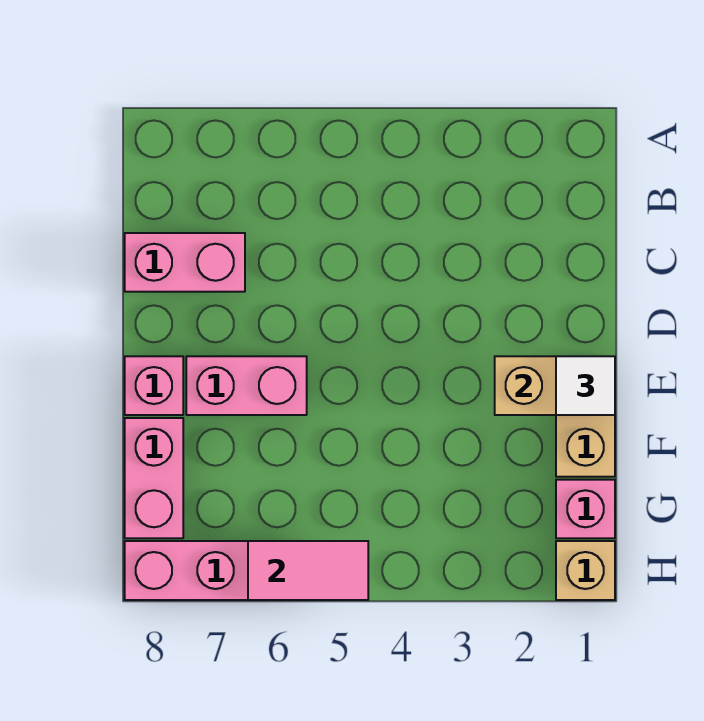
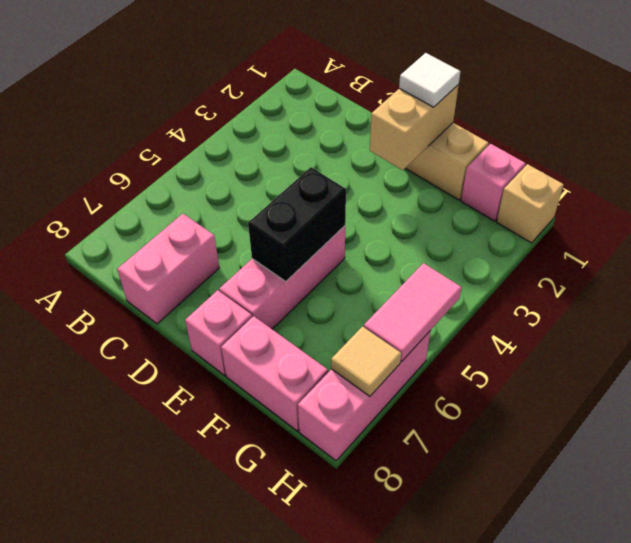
none -> black 1x2 brick [248,167,346,282]
pink 1x2 brick [186,356,307,415] -> pink 1x3 brick [219,226,345,329]
none -> tan 1x1 tile [331,327,401,396]

